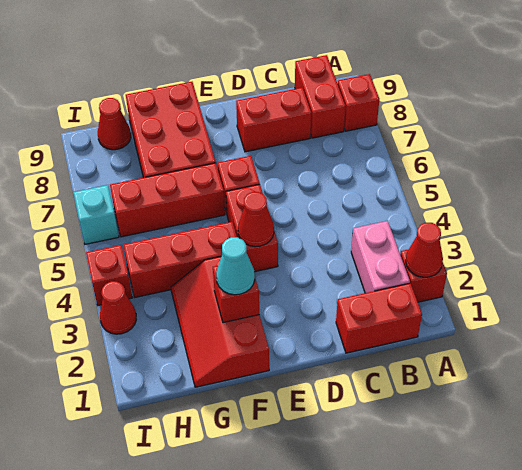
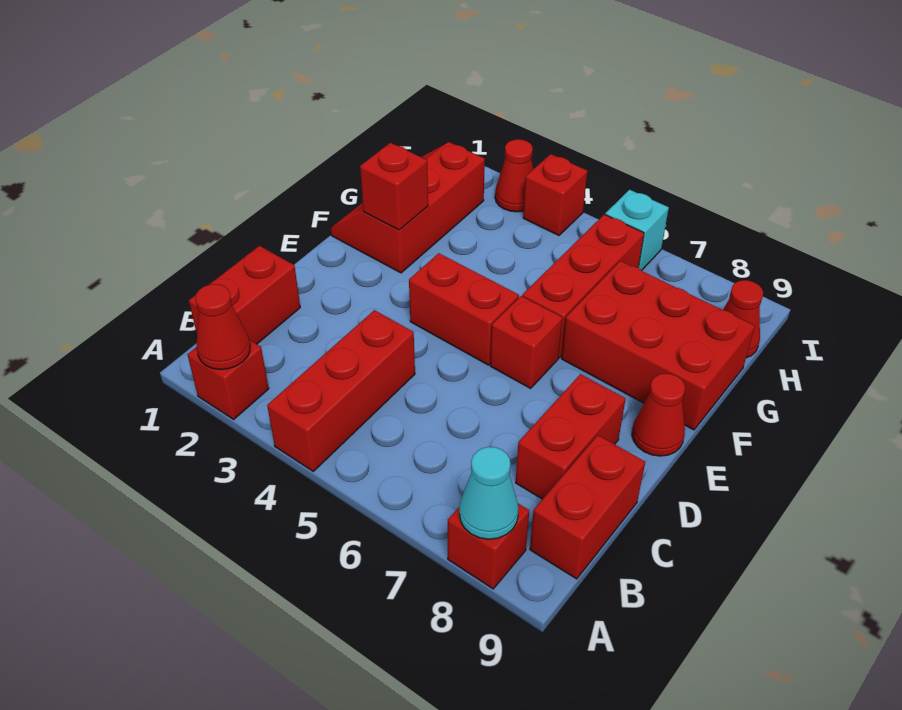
pink 1x2 brick [351,221,410,293] -> none
red 1x2 brick [295,55,346,138] -> red 1x2 brick turned to [530,435,645,579]
red 1x1 cone [238,192,274,247] -> red 1x1 cone moved to [632,373,685,456]
red 2x3 slope [171,257,269,387] -> red 2x3 slope turned to [331,142,485,273]
cyan 1x1 cone [216,237,255,295] -> cyan 1x1 cone moved to [459,447,518,539]
red 1x3 brick [124,222,237,297] -> red 1x3 brick moved to [267,310,415,471]

